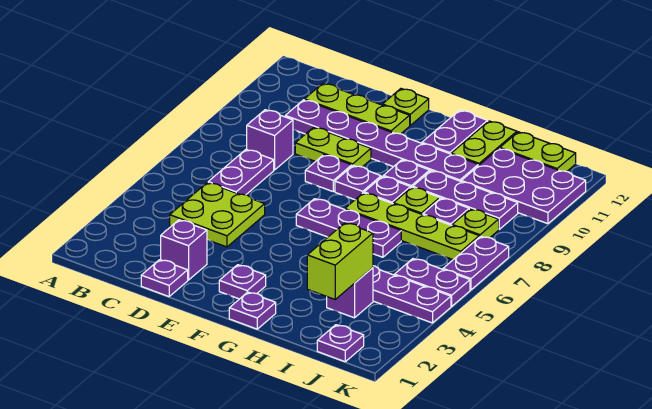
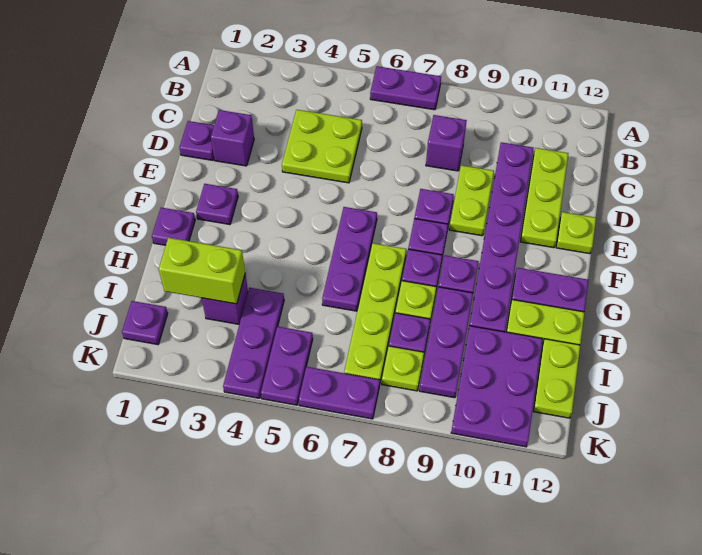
purple 1x2 plate [208,149,274,195] -> purple 1x2 plate moved to [370,66,441,110]

